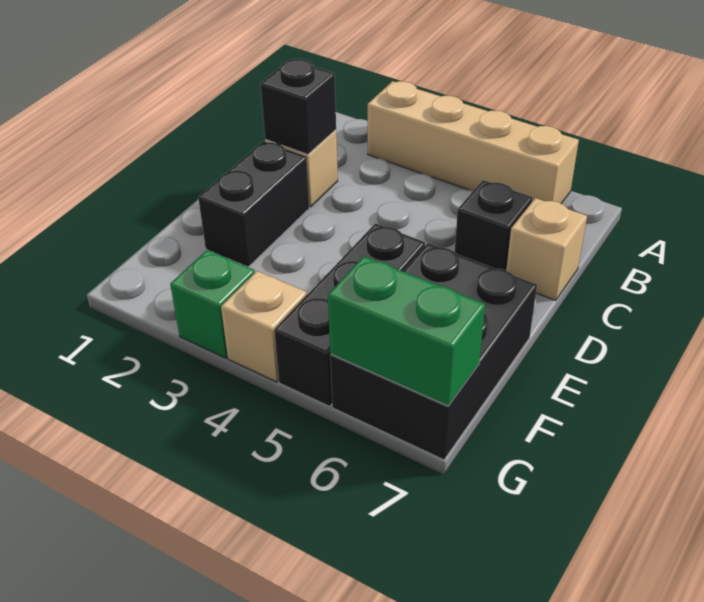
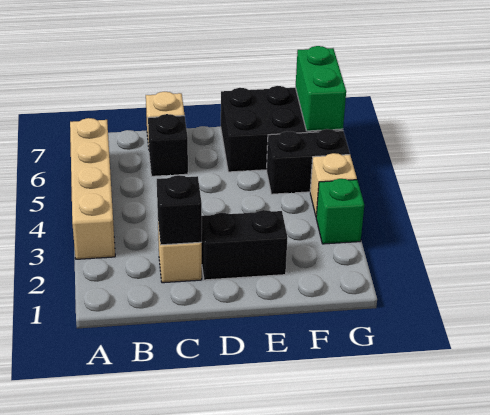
black 1x3 brick [274,223,425,407] -> black 1x2 brick [267,129,350,194]

